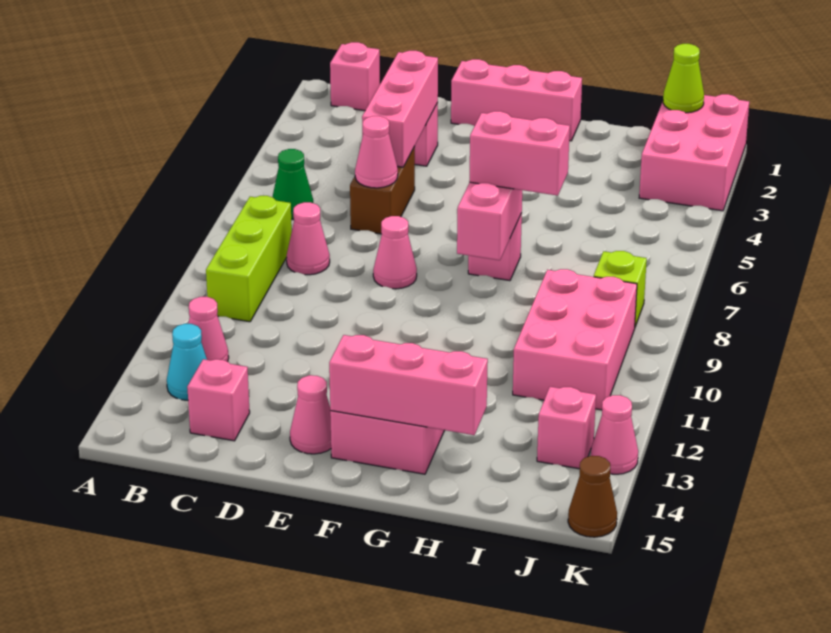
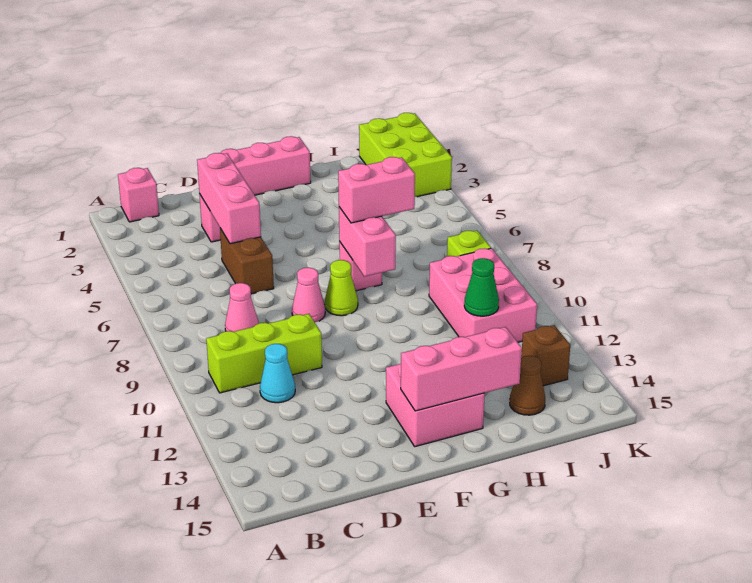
green 1x1 cone [273,149,313,220] -> green 1x1 cone moved to [464,258,499,316]
lime 1x3 brick [206,195,292,322] -> lime 1x3 brick turned to [206,314,322,393]
pink 1x1 cone [188,297,229,361] -> none
cyan 1x1 cone [167,324,207,400] -> cyan 1x1 cone moved to [260,344,295,403]
pink 1x1 brick [187,359,250,441] -> none
pink 1x1 cone [355,116,398,188] -> none
pink 1x1 cone [290,375,331,454] -> none
pink 2x3 brick [639,94,749,211] -> lime 2x3 brick [359,113,452,197]
lime 1x1 cone [663,44,704,113] -> lime 1x1 cone moved to [325,260,358,316]
pink 1x1 brick [537,387,596,469] -> brown 1x1 brick [521,325,570,386]
pink 1x1 cone [591,395,638,474] -> none
brown 1x1 cone [568,456,617,537] -> brown 1x1 cone moved to [510,356,545,415]

